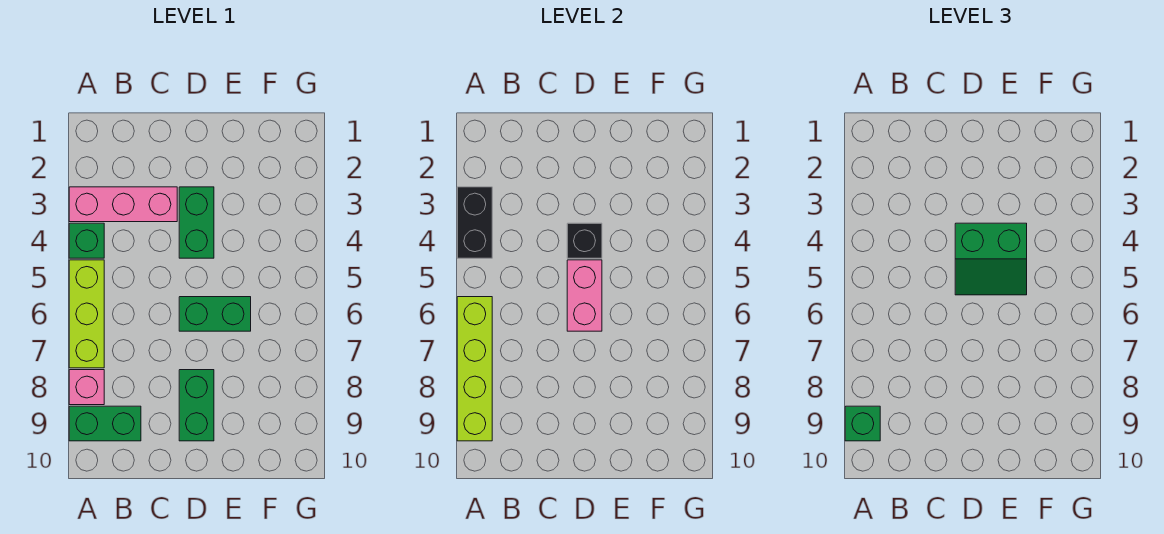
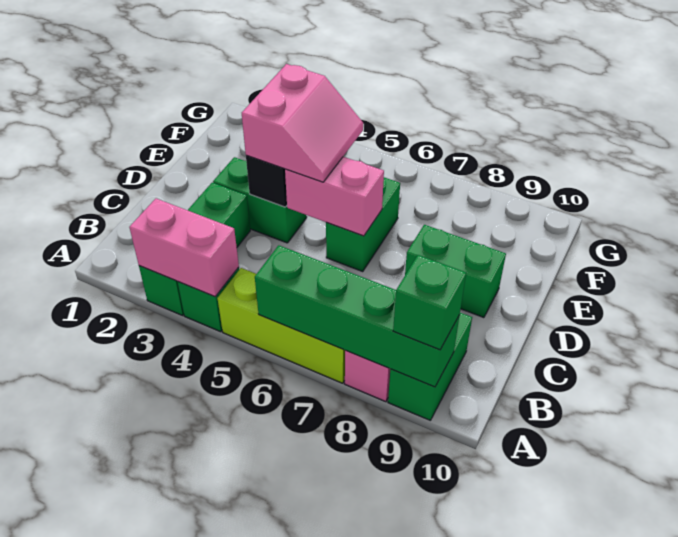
pink 1x3 brick [69,187,177,222] -> green 1x3 brick [139,183,250,315]
black 1x2 brick [457,187,492,258] -> pink 1x2 brick [129,199,239,297]
lime 1x4 brick [457,297,492,441] -> green 1x4 brick [255,245,460,387]
green 2x2 slope [955,223,1027,295] -> pink 2x2 slope [242,64,363,182]

